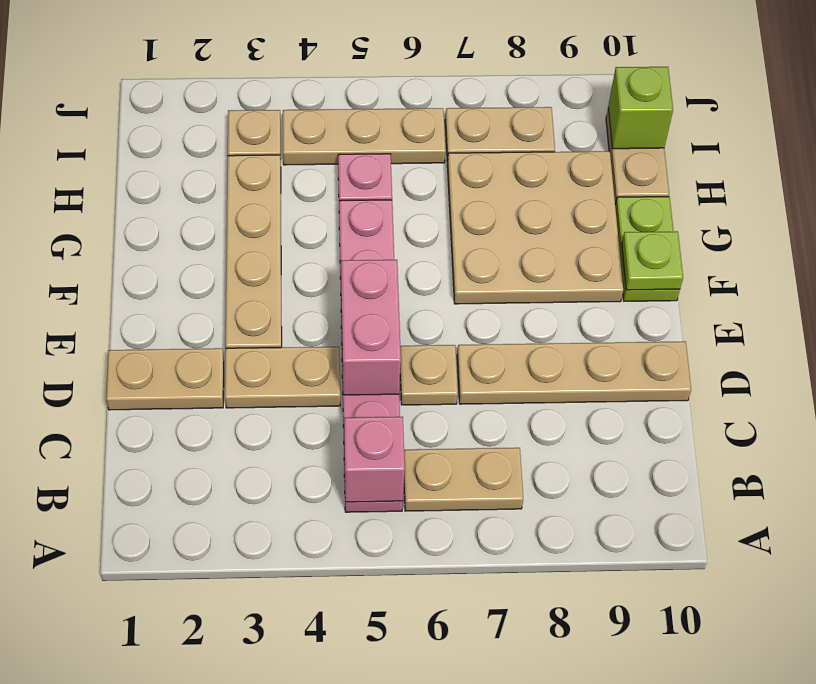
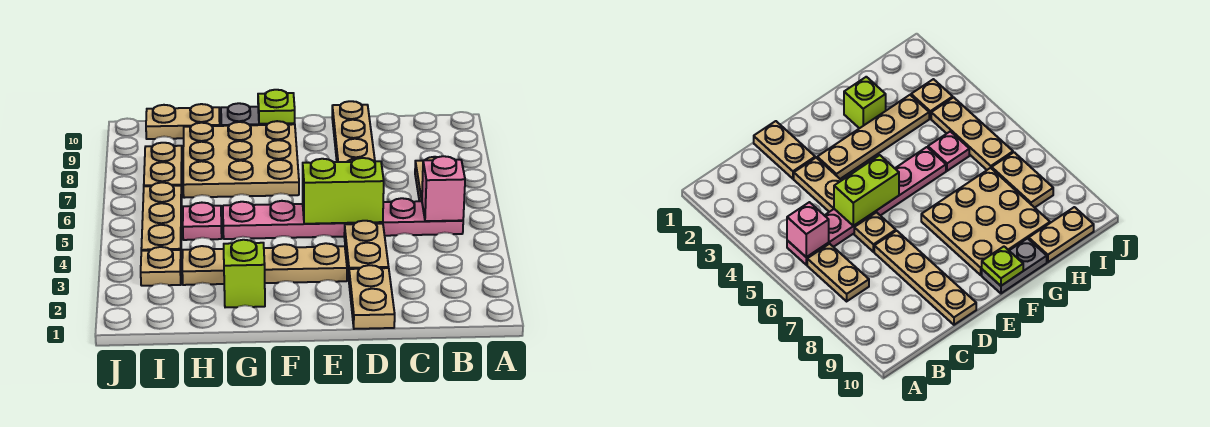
pink 1x2 brick [341,260,401,395] -> lime 1x2 brick [303,158,384,224]
lime 1x2 plate [615,197,680,301] -> grey 1x2 plate [221,103,295,126]
lime 1x1 brick [608,67,673,149] -> lime 1x1 brick moved to [224,240,265,307]

